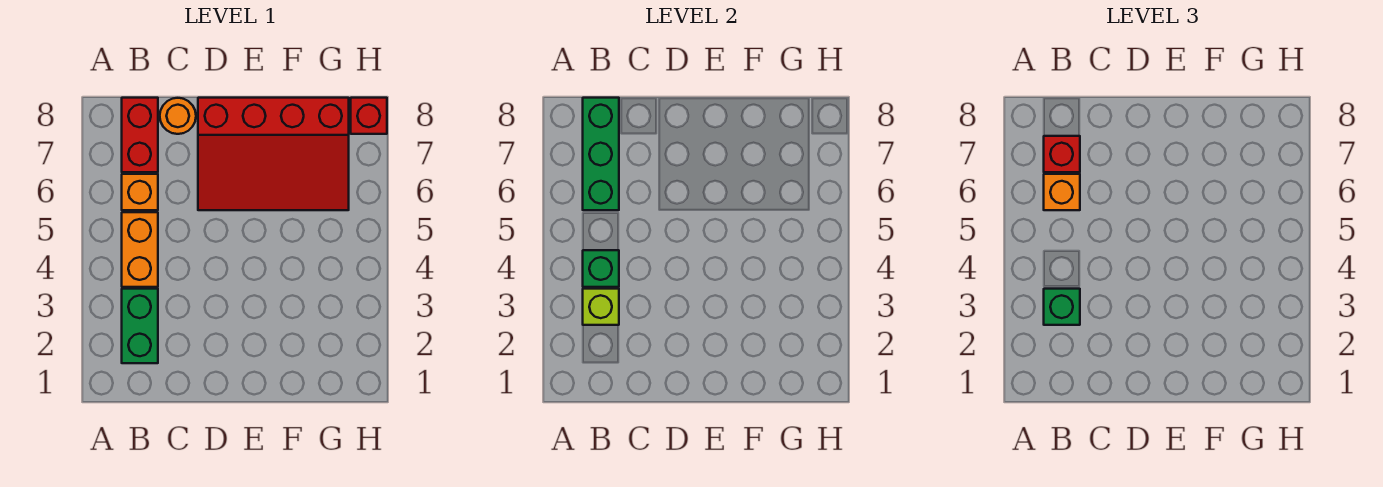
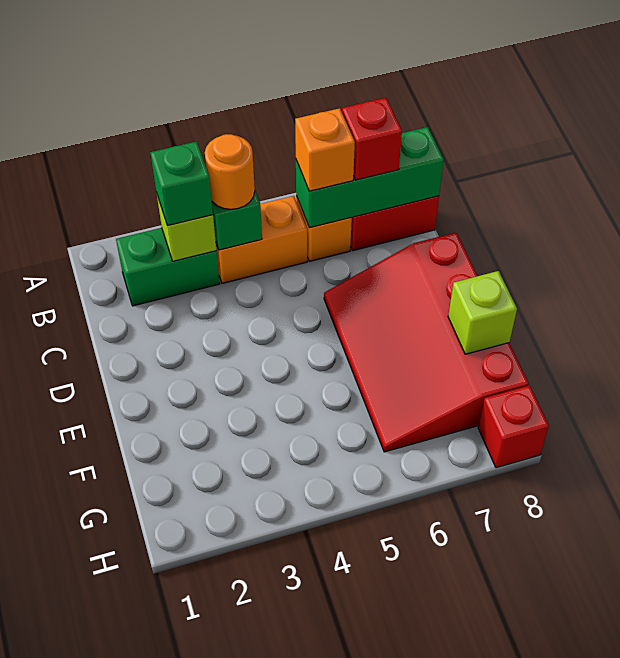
orange 1x1 round brick [160,98,196,134] -> orange 1x1 round brick moved to [205,134,255,209]
none -> lime 1x1 brick [448,271,517,354]

